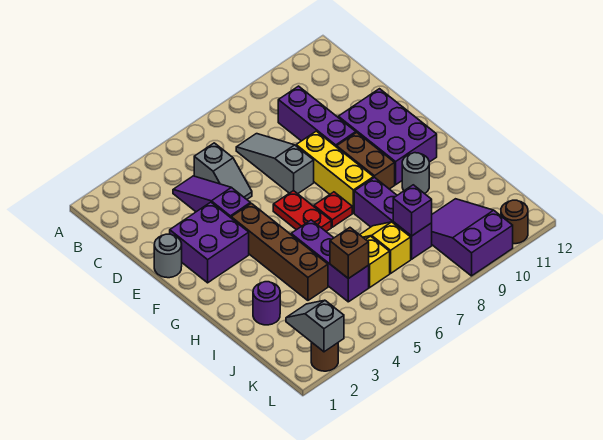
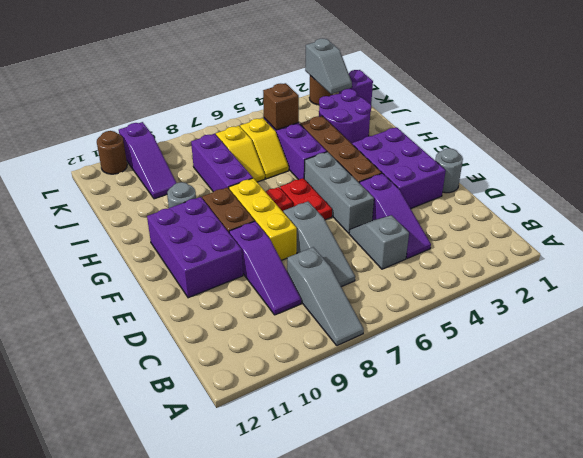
none -> grey 1x3 slope [287,247,364,346]
purple 1x3 brick [278,86,356,147] -> purple 1x3 slope [229,221,301,315]
purple 2x2 brick [170,202,249,283] -> purple 2x3 brick [352,127,446,209]
none -> grey 1x3 brick [304,152,374,233]
purple 1x1 round brick [253,282,280,325] -> purple 2x2 round brick [319,89,371,144]
purple 1x1 brick [393,185,432,236] -> purple 1x1 brick moved to [339,70,373,104]
purple 2x3 slope [432,199,513,276] -> purple 1x3 slope [119,122,176,199]

